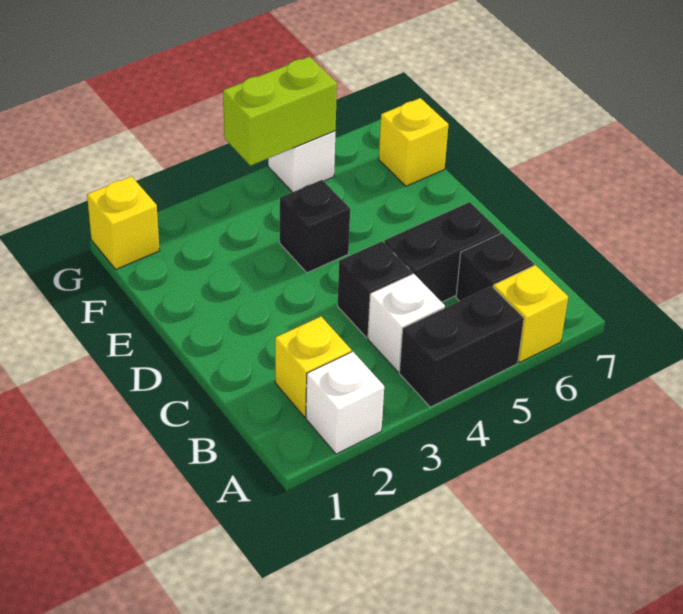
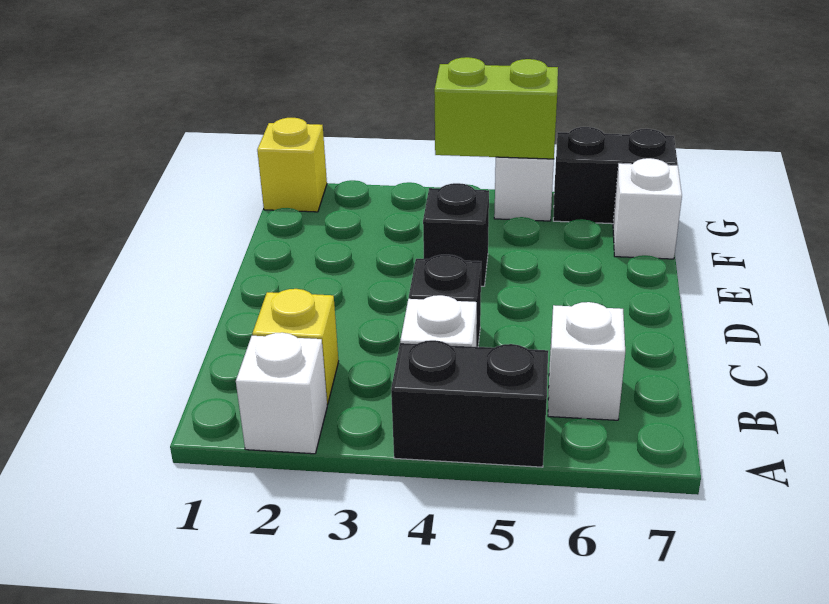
yellow 1x1 brick [493,265,568,362] -> none
black 1x1 brick [456,233,534,301] -> white 1x1 brick [548,302,625,420]
black 1x2 brick [384,202,500,302] -> black 1x2 brick moved to [553,127,678,224]
yellow 1x1 brick [379,98,449,186] -> white 1x1 brick [613,158,682,259]

